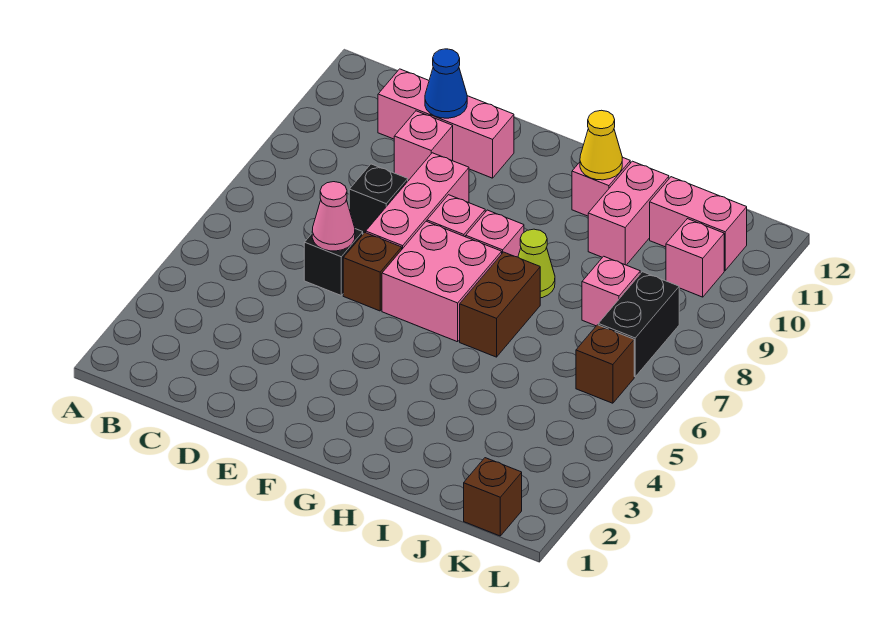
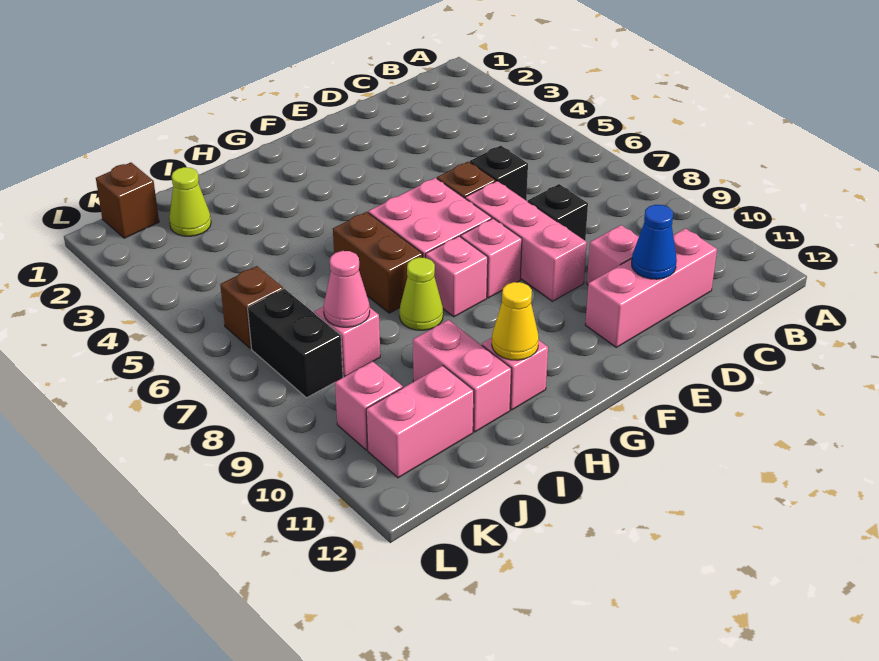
pink 1x1 cone [312,182,355,251] -> pink 1x1 cone moved to [323,251,370,327]
none -> lime 1x1 cone [169,167,211,236]

